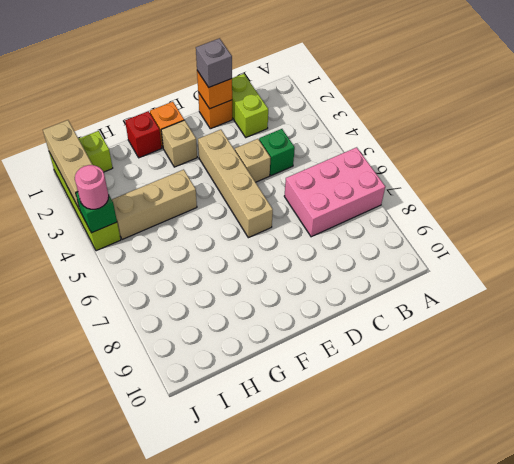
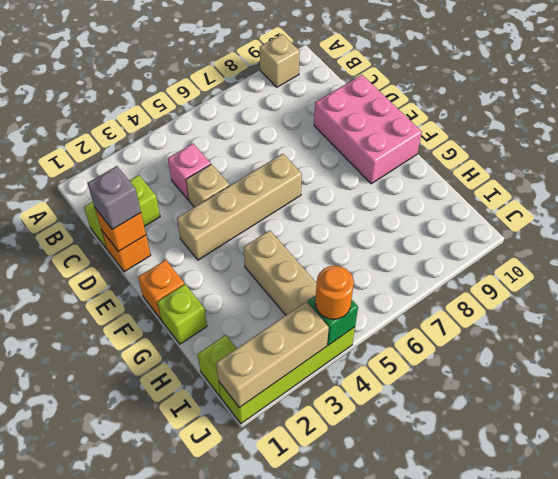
pink 2x3 brick [284,147,385,237] -> pink 2x3 brick moved to [314,75,422,184]
green 1x1 brick [259,129,295,176] -> pink 1x1 brick [168,144,211,200]
tan 1x1 brick [161,120,197,167] -> tan 1x1 brick moved to [260,34,300,87]
red 1x1 brick [125,111,162,158] -> lime 1x1 brick [157,284,207,344]
pink 1x1 round brick [75,165,109,209] -> orange 1x1 round brick [315,266,354,319]

